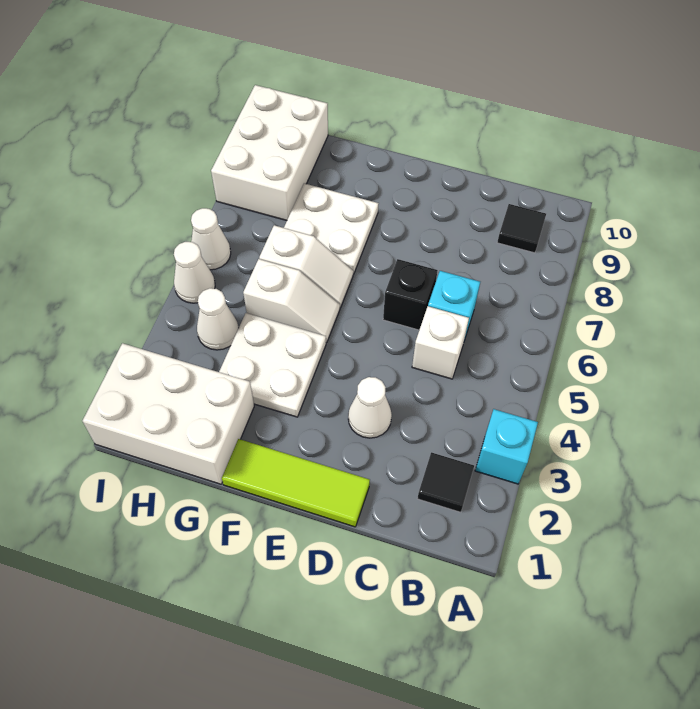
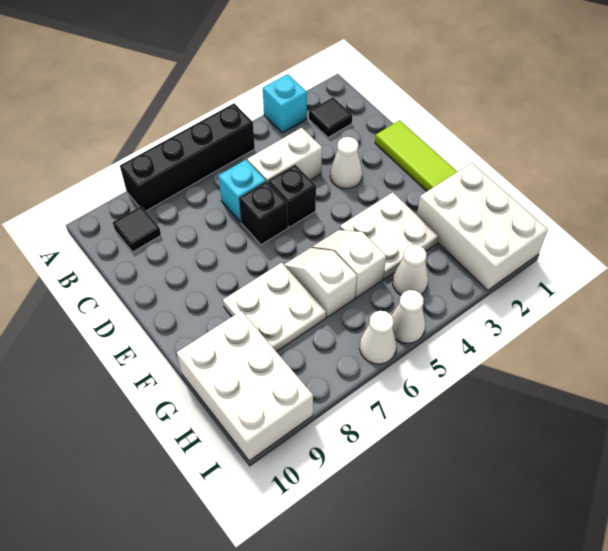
none -> black 1x4 brick [120,103,255,211]
white 1x1 brick [412,306,469,379] -> white 1x2 brick [247,128,322,182]
none -> black 1x1 brick [268,165,316,227]
white 2x3 brick [211,85,328,220] -> white 2x3 brick turned to [177,311,313,461]

